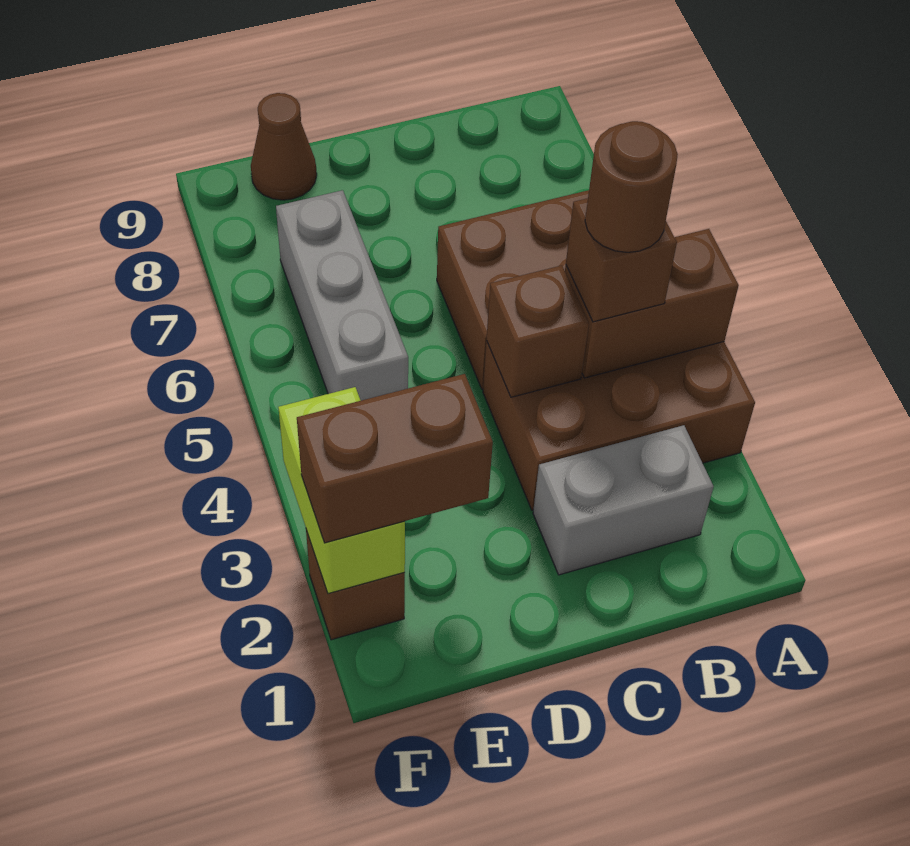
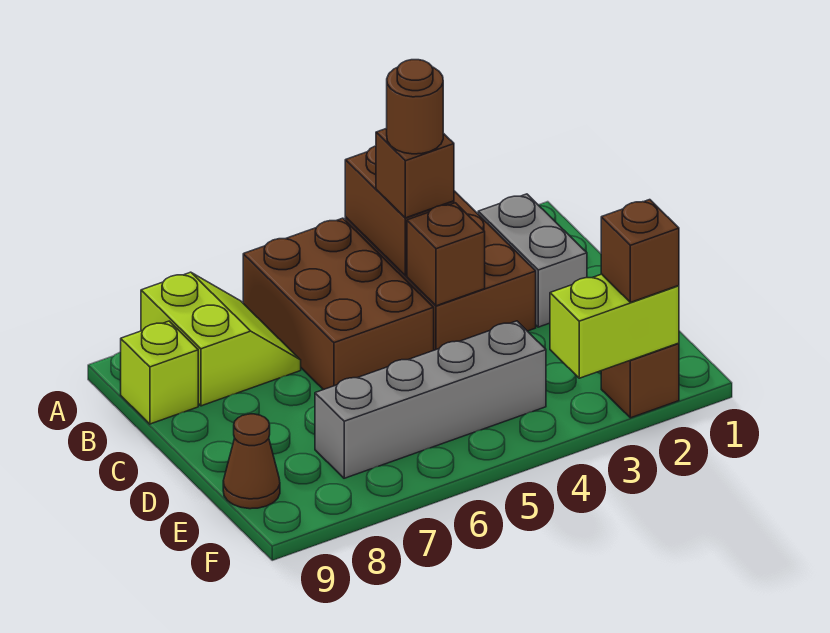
none -> lime 2x2 slope [141,272,301,406]
none -> lime 1x1 brick [121,321,198,424]
brown 1x2 brick [297,374,493,543] -> brown 1x1 brick [601,200,679,302]
grey 1x3 brick [276,190,408,401] -> grey 1x4 brick [315,321,546,478]

